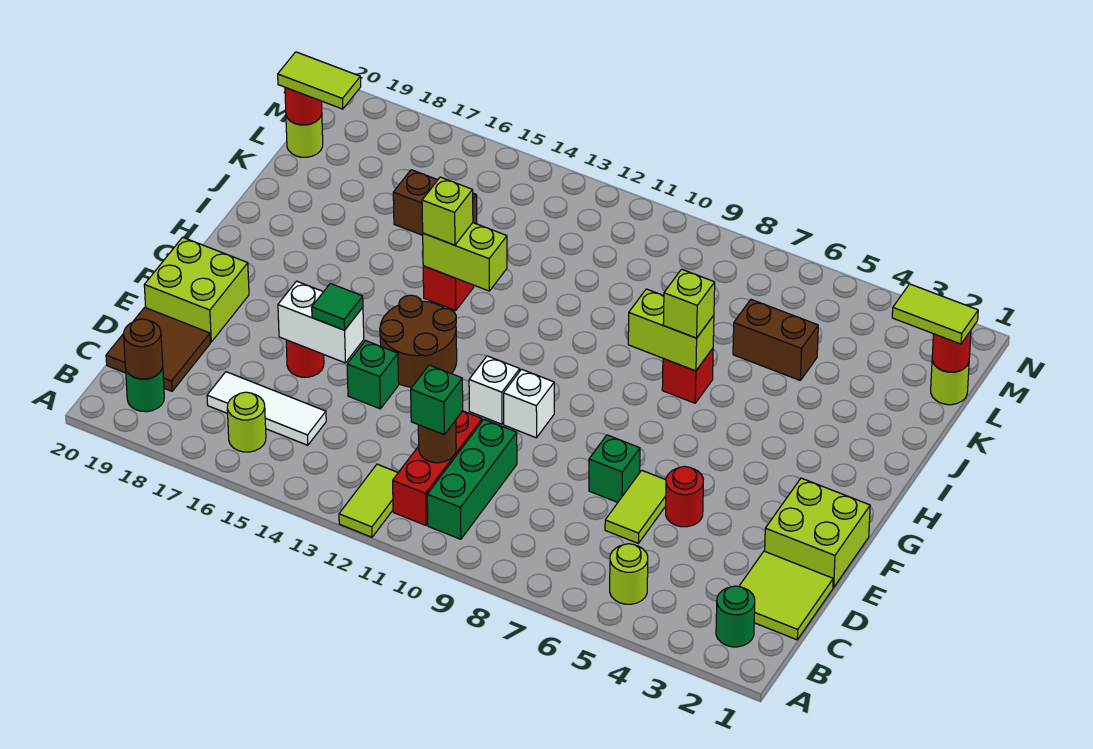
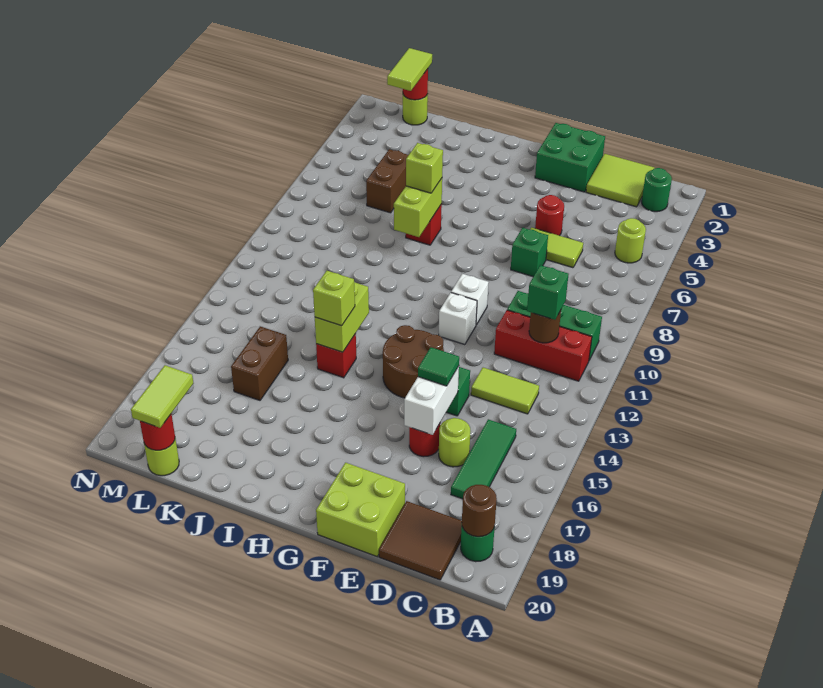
lime 1x2 tile [339,464,398,537] -> lime 1x2 tile moved to [471,368,539,414]
lime 1x1 round brick [227,392,266,452] -> lime 1x1 round brick moved to [439,418,470,467]
white 1x3 tile [207,372,326,445] -> green 1x3 tile [451,419,516,499]
lime 2x2 brick [765,478,870,587] -> green 2x2 brick [535,123,605,192]

